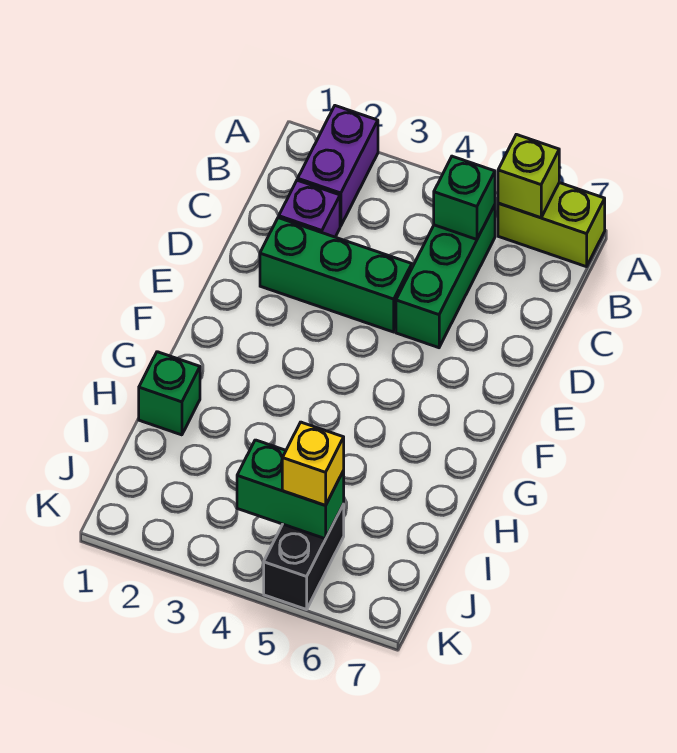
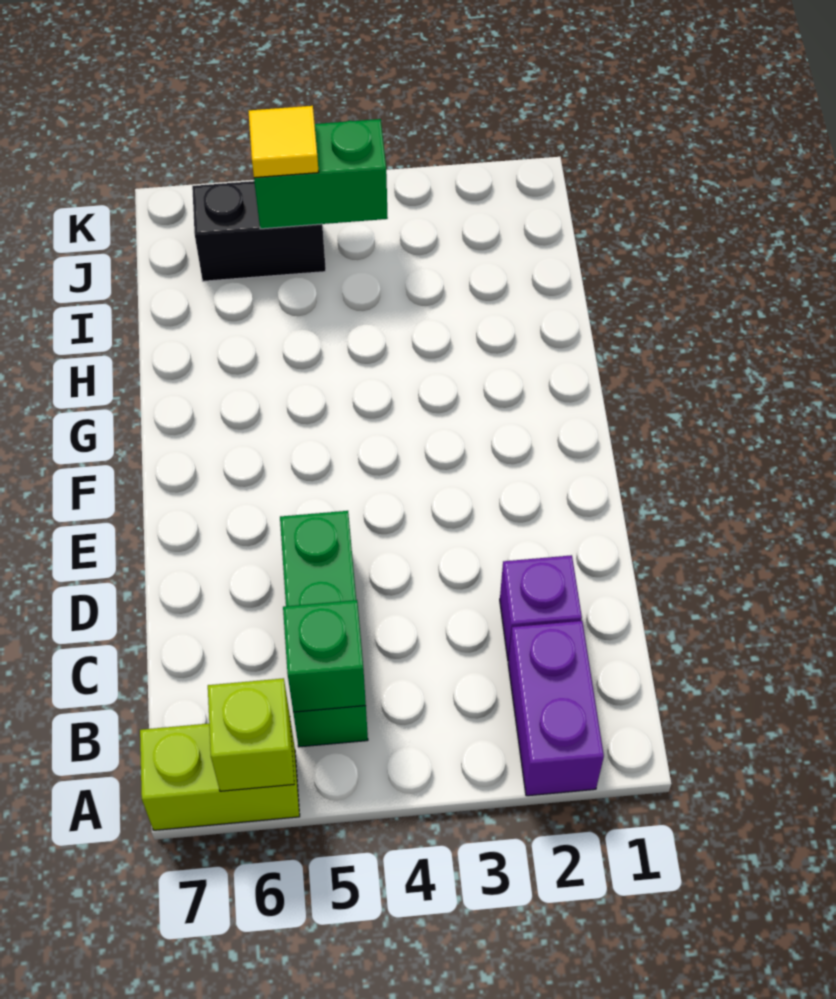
green 1x3 brick [260,218,412,332] -> none
green 1x1 brick [139,352,200,435] -> none
black 1x2 brick [264,504,344,610] -> black 1x2 brick turned to [192,181,326,281]
yellow 1x1 brick [282,422,344,505] -> yellow 1x1 tile [249,106,319,178]

